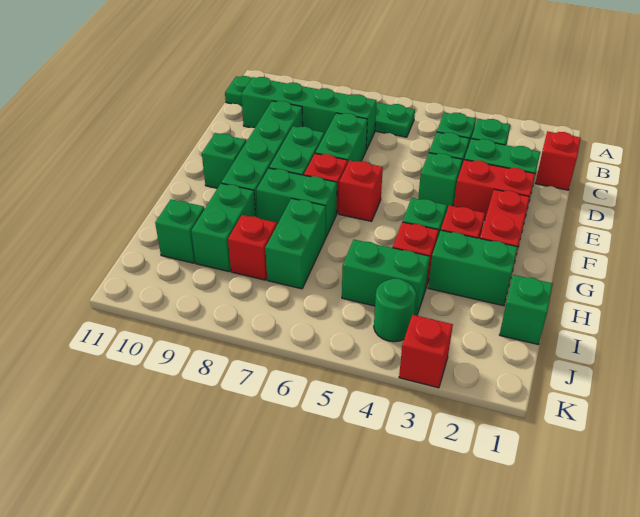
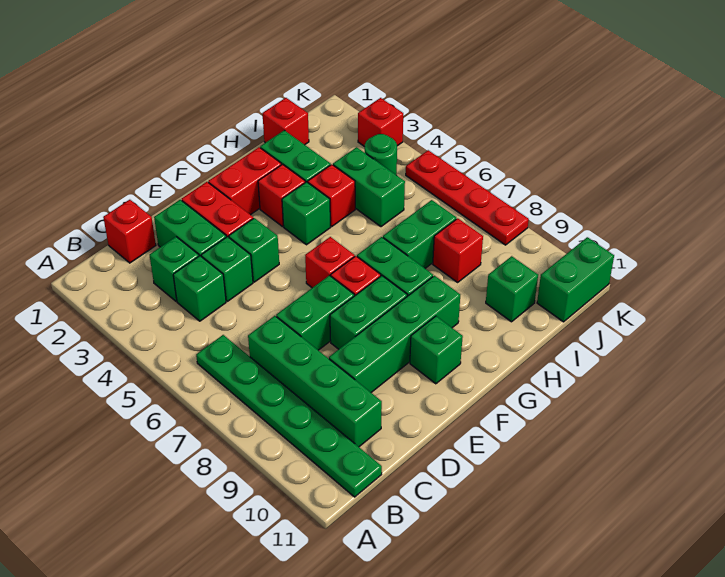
green 1x2 brick [191,183,256,272] -> green 1x2 brick moved to [537,237,614,322]
green 1x1 brick [500,275,553,345] -> red 1x1 brick [262,98,309,145]
none -> red 1x4 plate [406,150,529,245]

